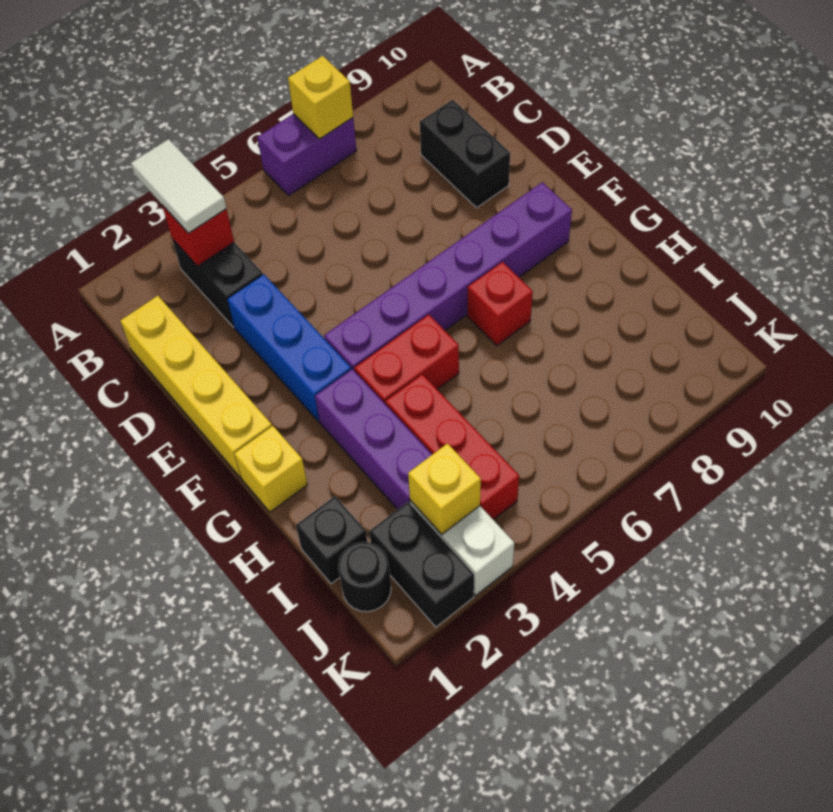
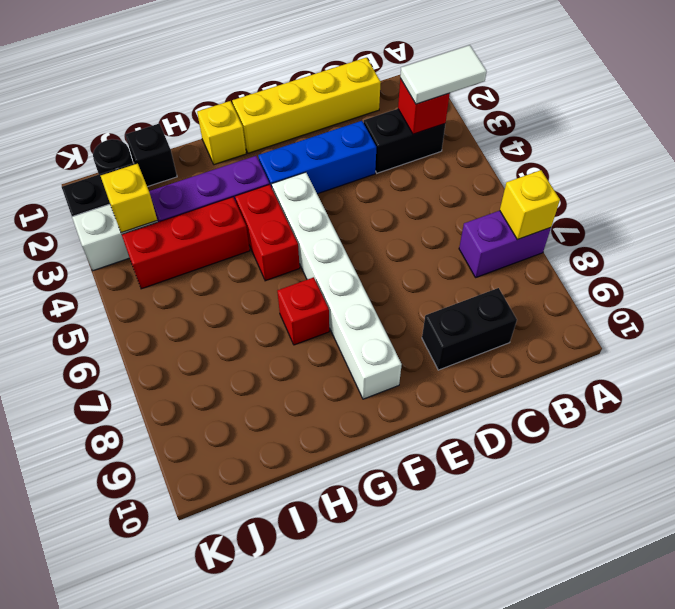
purple 1x2 brick [257,114,357,195] -> purple 1x2 brick turned to [459,211,551,277]
purple 1x6 brick [324,182,572,371] -> white 1x6 brick [272,172,402,399]

